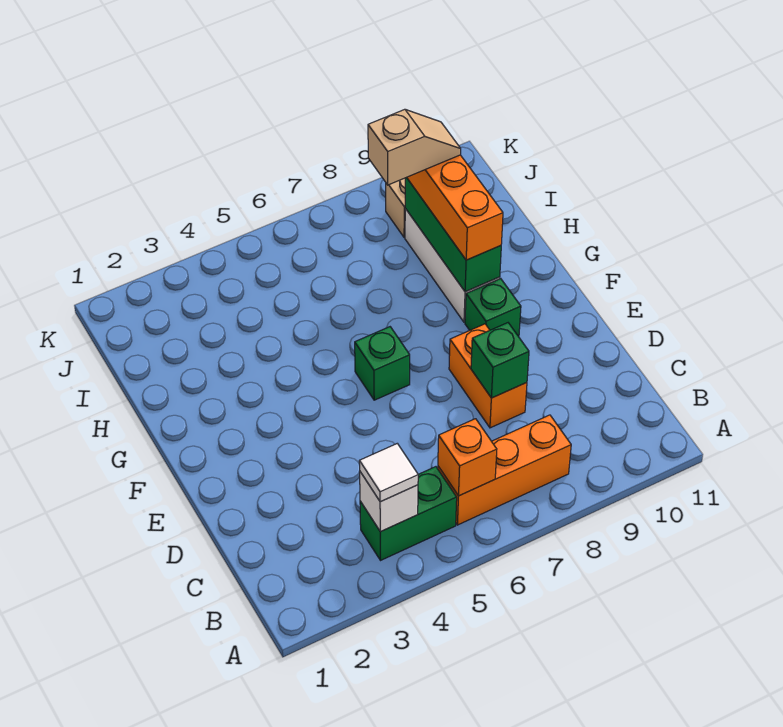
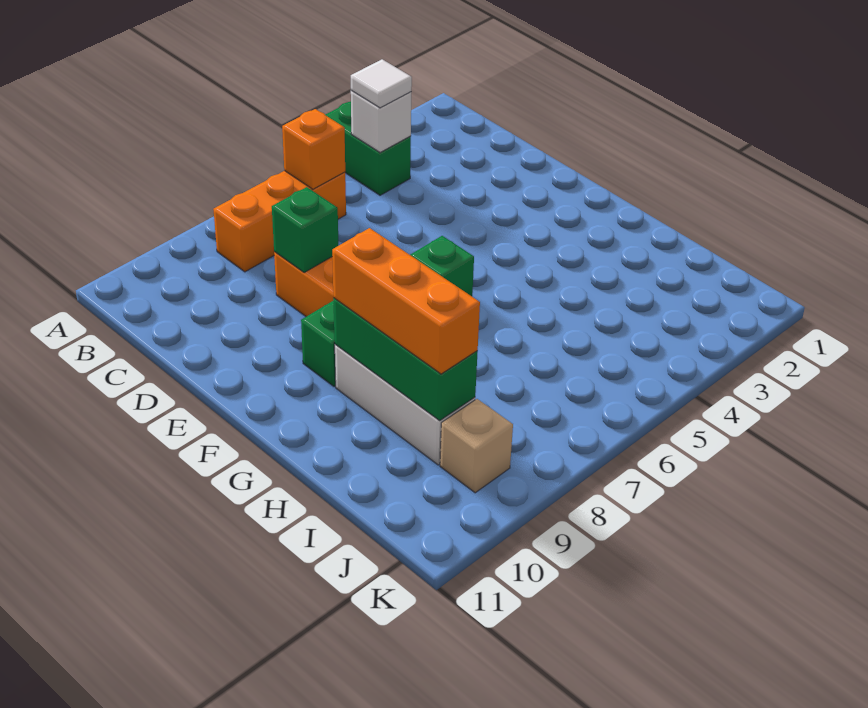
green 1x2 brick [360,467,457,561] -> green 1x2 brick turned to [325,101,411,195]
tan 1x2 slope [368,109,461,185] -> none

